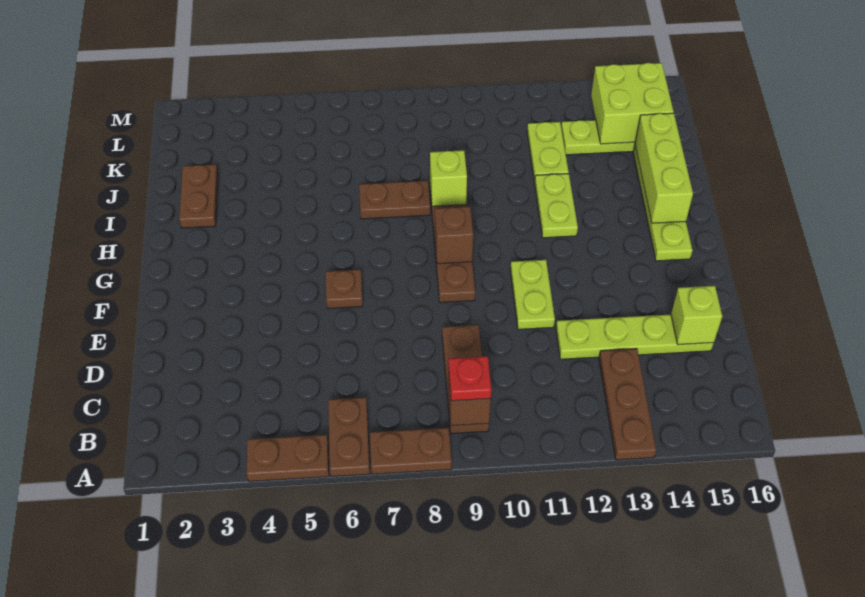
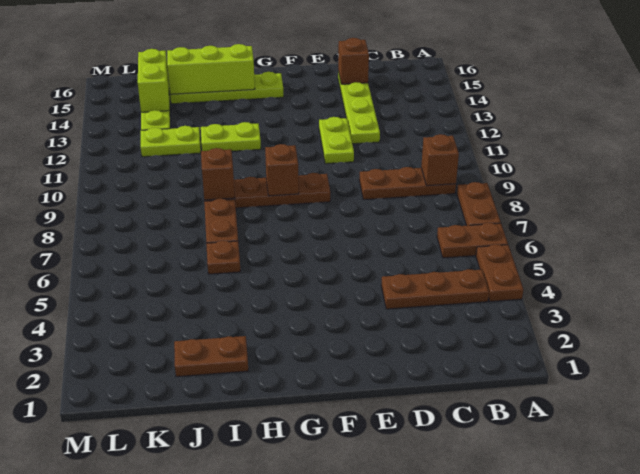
brown 1x3 plate [599,349,656,460] -> brown 1x3 plate moved to [381,269,489,309]
red 1x1 plate [448,356,492,401] -> none
lime 1x1 brick [671,286,722,345] -> brown 1x1 brick [338,38,369,84]
lime 1x2 plate [510,260,555,329] -> lime 1x2 plate turned to [319,117,354,164]
brown 1x1 plate [326,269,363,309] -> brown 1x1 plate moved to [206,241,241,274]
lime 1x1 brick [430,150,467,206] -> brown 1x1 brick [201,148,235,200]
lime 2x2 brick [591,63,674,144] -> lime 1x2 brick [138,49,169,112]

